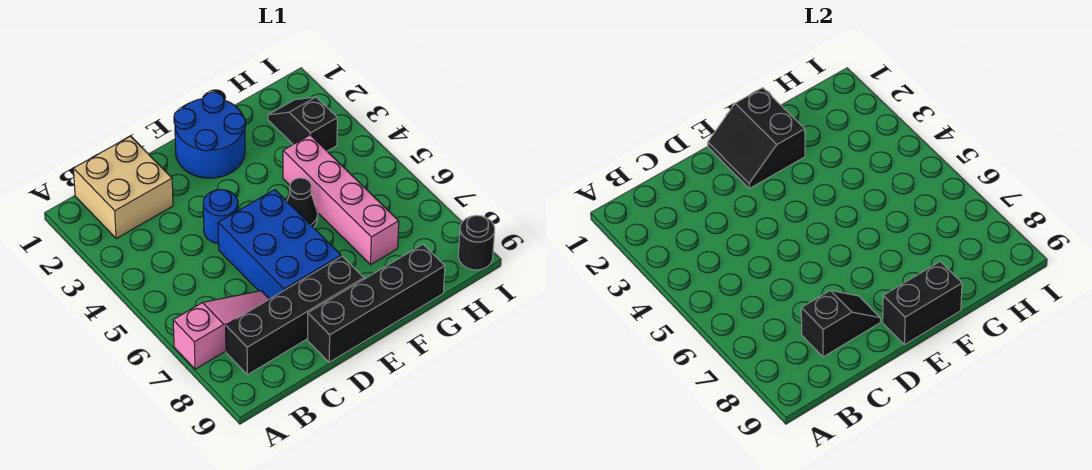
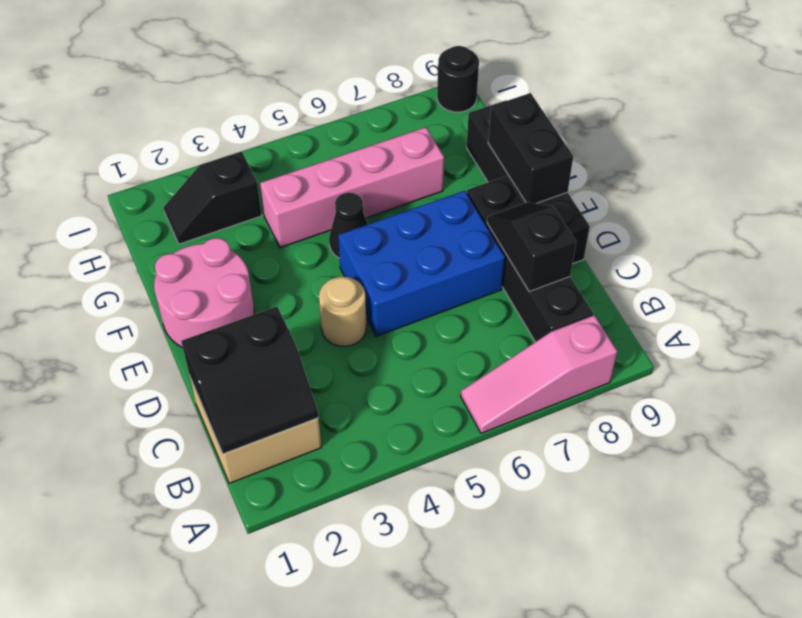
pink 1x3 slope [173,291,269,369] -> pink 1x3 slope turned to [461,315,617,433]
blue 1x1 round brick [203,189,238,244] -> tan 1x1 round brick [319,277,367,347]
blue 2x2 round brick [174,92,246,178] -> pink 2x2 round brick [154,238,254,348]
black 2x2 slope [708,88,805,188] -> black 2x2 slope moved to [181,307,318,454]

